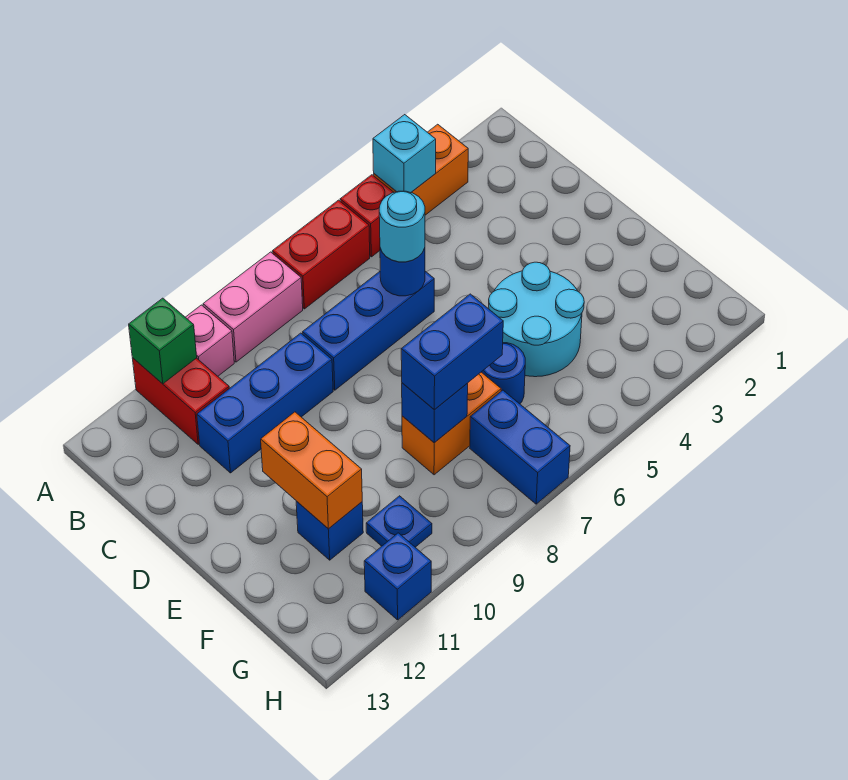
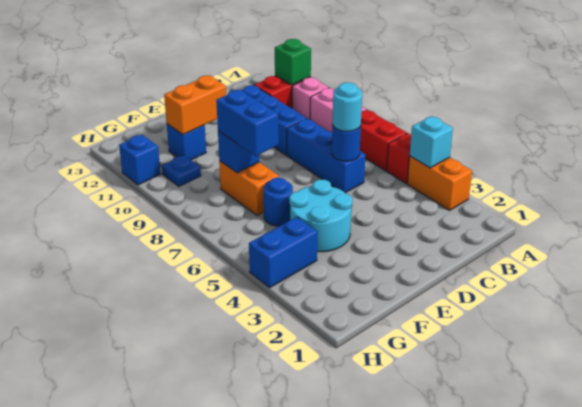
blue 1x2 brick [470,390,570,504] -> blue 1x2 brick moved to [249,217,318,288]

